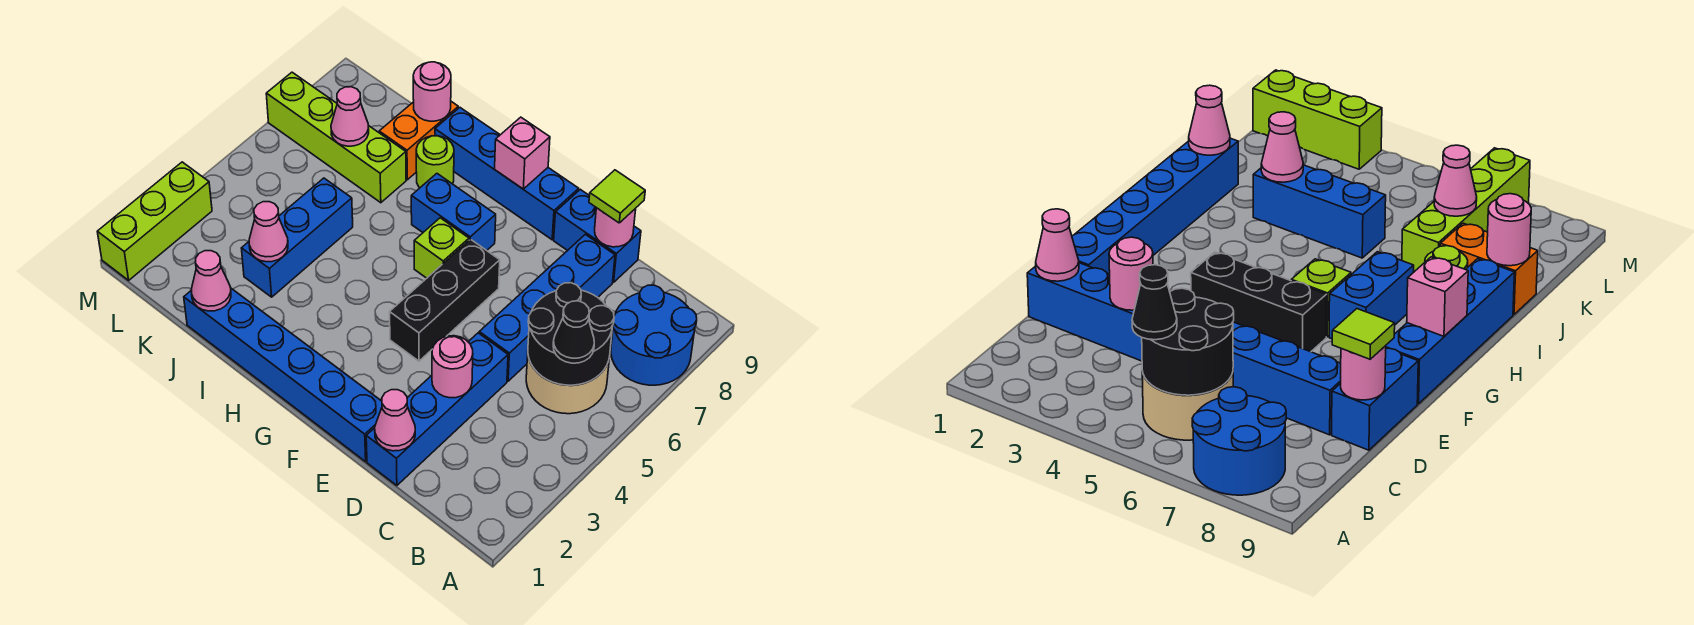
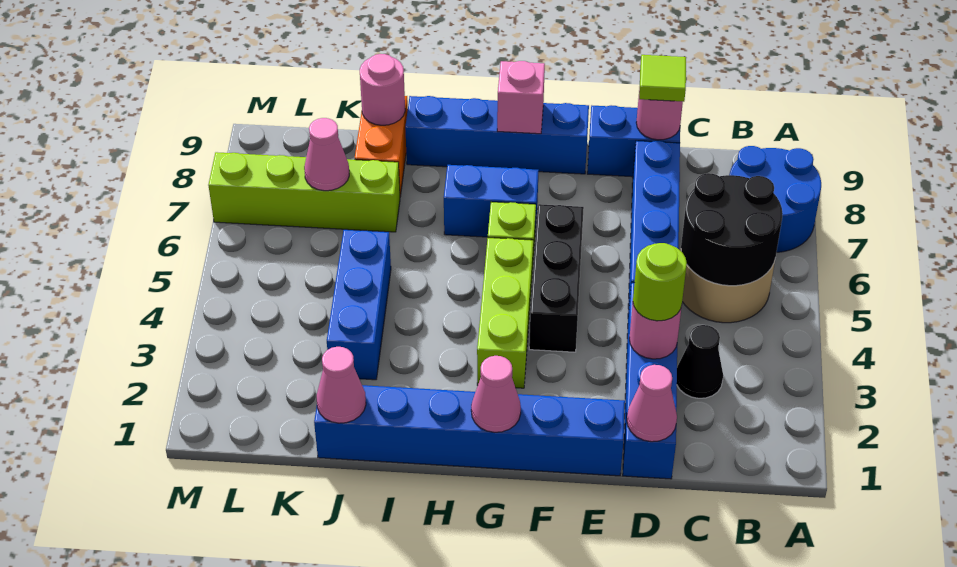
black 1x1 cone [553,301,594,363] -> black 1x1 cone moved to [677,325,723,398]
lime 1x1 round brick [416,136,454,188] -> lime 1x1 round brick moved to [633,243,687,321]
pink 1x1 cone [249,202,288,262] -> pink 1x1 cone moved to [471,356,521,432]
lime 1x3 brick [97,162,212,280] -> lime 1x3 brick moved to [477,238,533,388]

